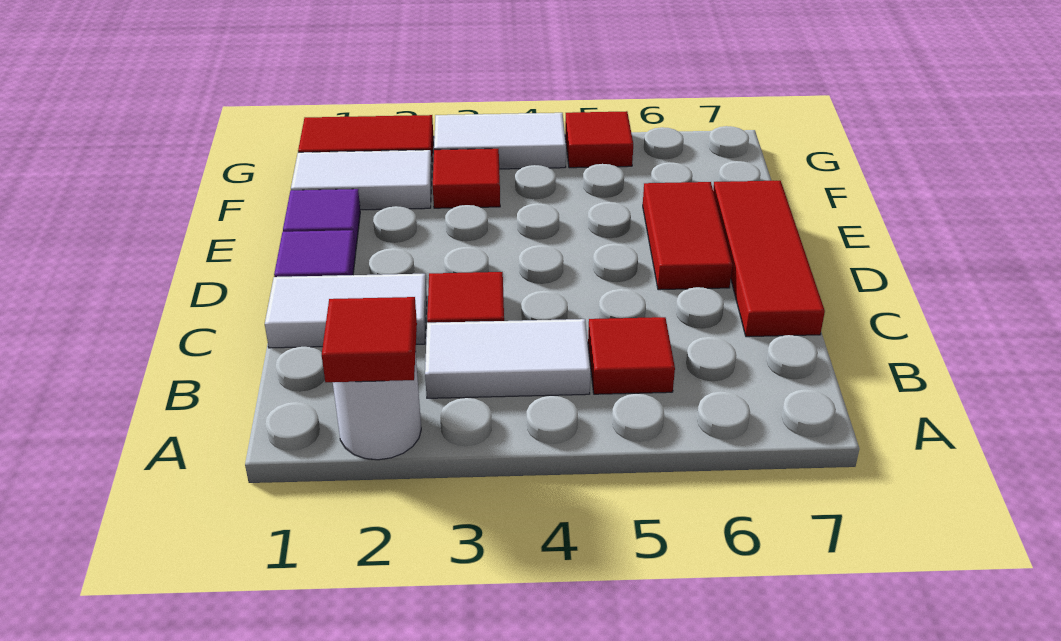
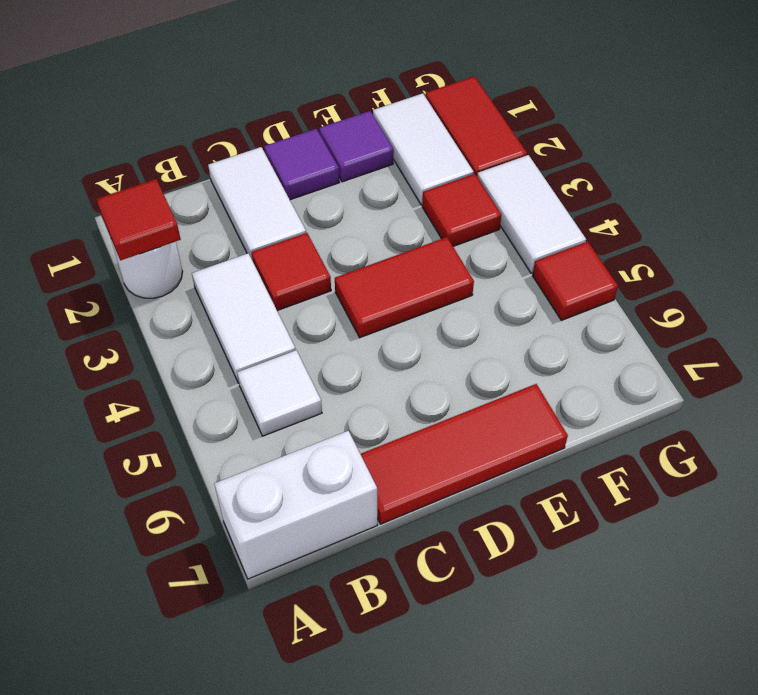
none -> white 1x2 brick [214,431,377,579]
red 1x1 tile [588,317,675,394] -> white 1x1 tile [237,350,322,436]
red 1x2 tile [643,182,732,290] -> red 1x2 tile moved to [335,237,474,338]

